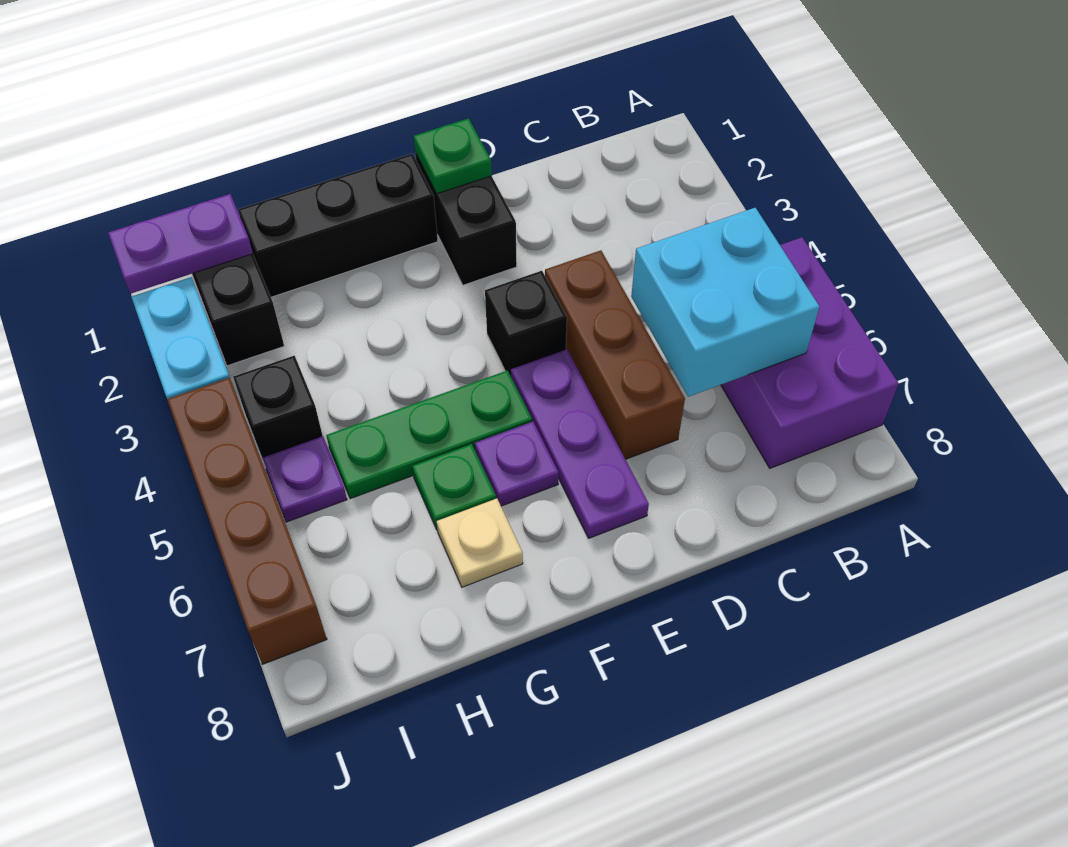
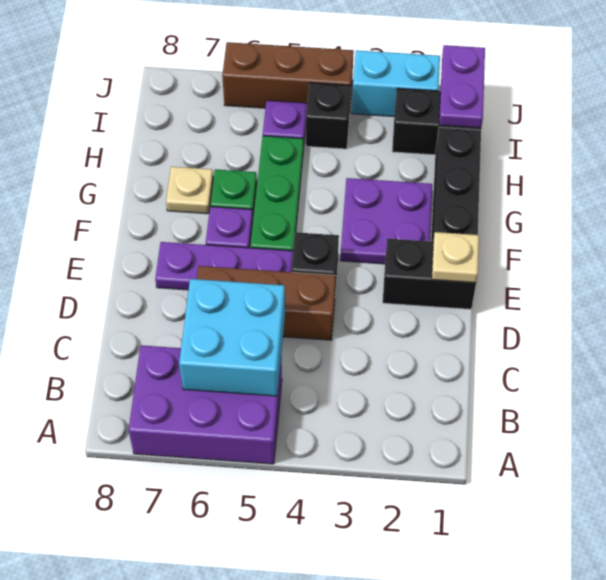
green 1x1 plate [414,118,492,194] -> tan 1x1 plate [432,232,479,283]
none -> purple 2x2 plate [340,178,432,264]
brown 1x4 brick [167,378,327,664] -> brown 1x3 brick [222,42,354,108]

